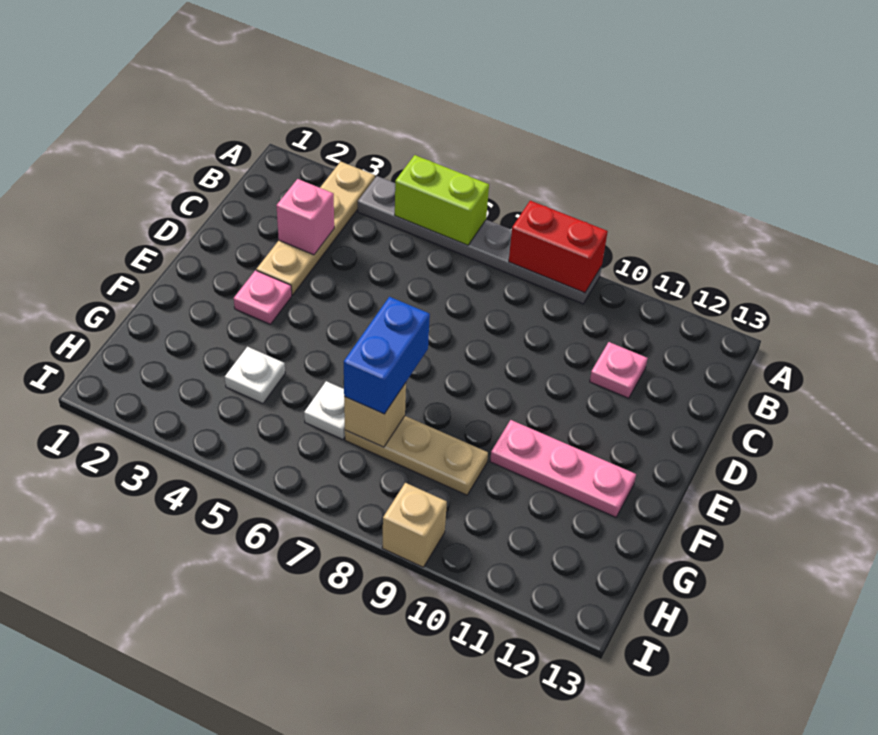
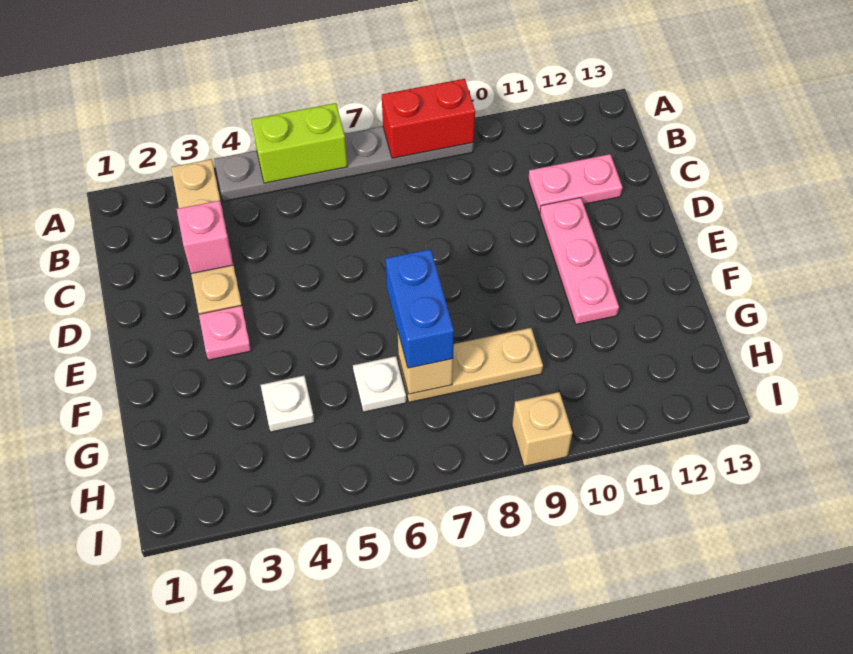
pink 1x1 plate [590,342,648,398] -> pink 1x2 plate [528,154,623,213]
pink 1x3 plate [490,420,636,517] -> pink 1x3 plate turned to [540,198,619,324]

